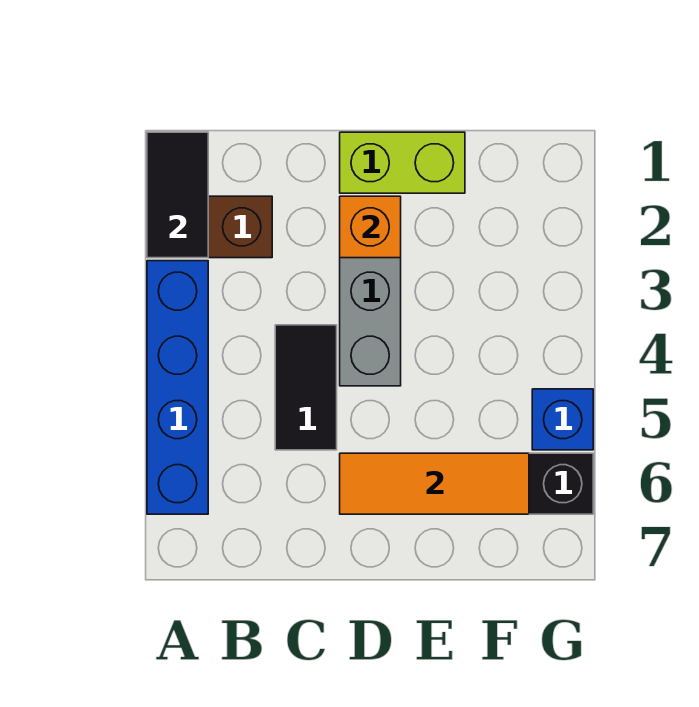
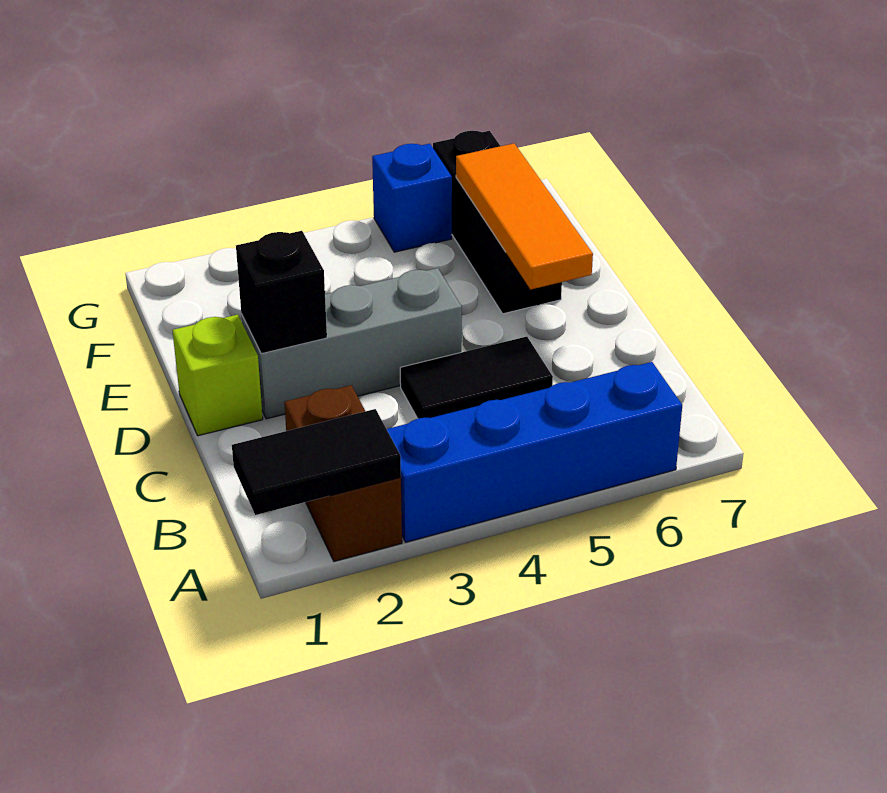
lime 1x2 brick [340,132,465,193] -> lime 1x1 brick [172,315,263,436]
orange 1x1 brick [340,196,401,258] -> black 1x1 brick [236,231,327,354]

